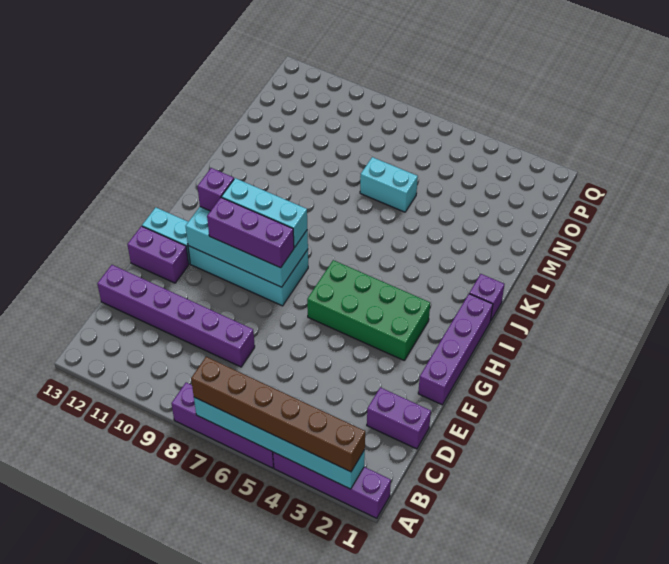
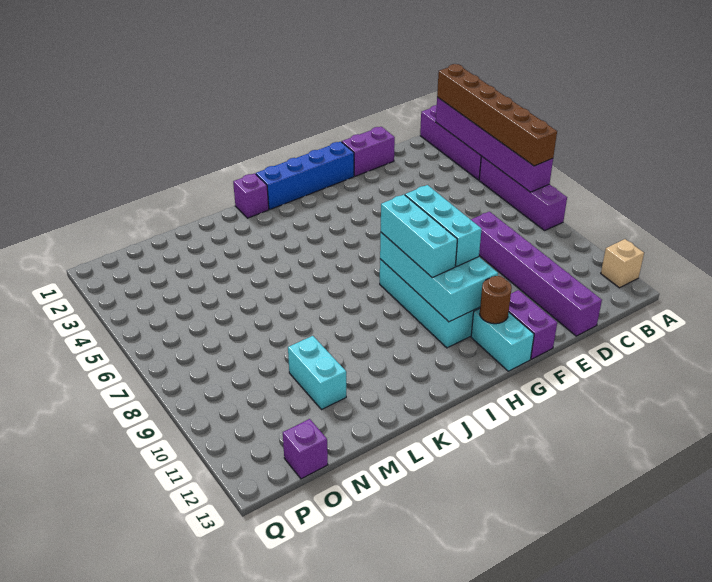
cyan 1x6 brick [194,397,365,489] -> purple 1x6 brick [436,97,553,192]
none -> tan 1x1 brick [601,239,644,288]
purple 1x2 brick [367,387,431,449] -> purple 1x2 brick turned to [342,127,395,176]
purple 1x4 brick [418,294,493,405] -> blue 1x4 brick [256,142,354,209]
green 2x4 brick [307,260,430,361] -> none
purple 1x3 brick [207,197,294,268] -> cyan 1x3 brick [405,185,482,267]
none -> brown 1x1 round brick [480,276,512,324]
purple 1x1 brick [197,168,234,211] -> purple 1x1 brick moved to [283,419,328,479]
cyan 1x2 brick [360,157,418,212] -> cyan 1x2 brick moved to [288,336,346,410]

